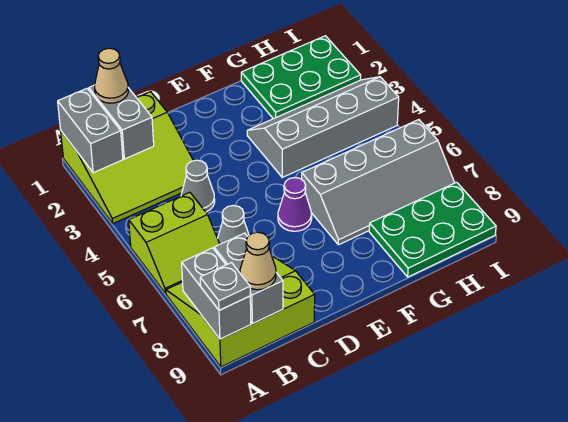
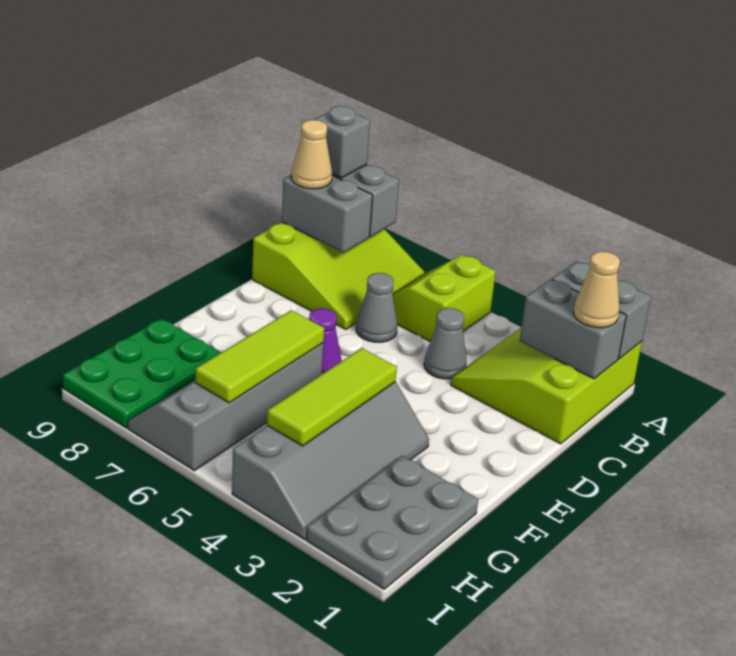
grey 1x1 plate [200,263,250,310] -> grey 1x1 brick [314,106,370,178]
none -> lime 1x3 tile [267,348,397,446]
none -> lime 1x3 tile [196,310,324,403]
green 2x3 plate [241,36,361,119] -> grey 2x3 plate [307,456,478,589]

